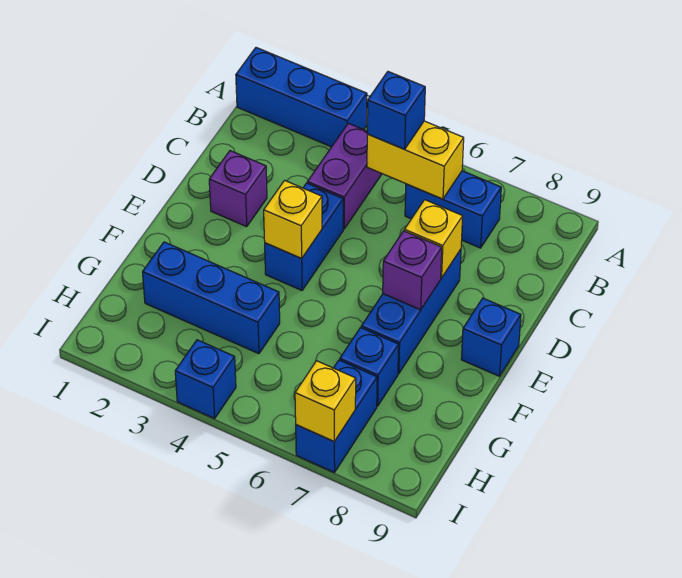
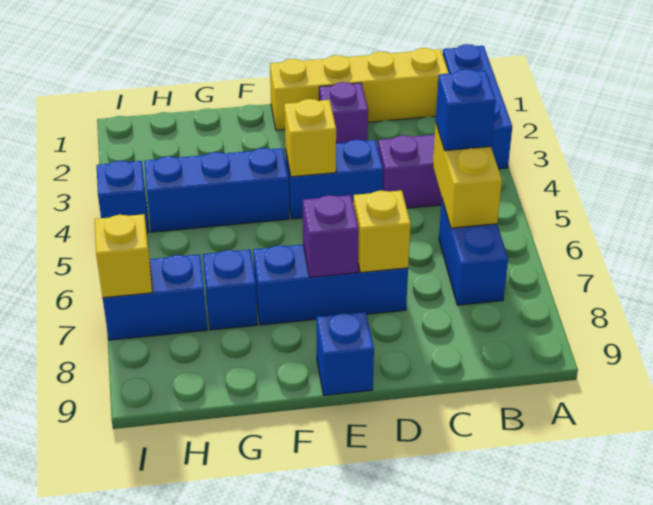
none -> yellow 1x4 brick [270,48,449,130]
blue 1x3 brick [143,242,280,354] -> blue 1x3 brick turned to [144,148,289,232]

